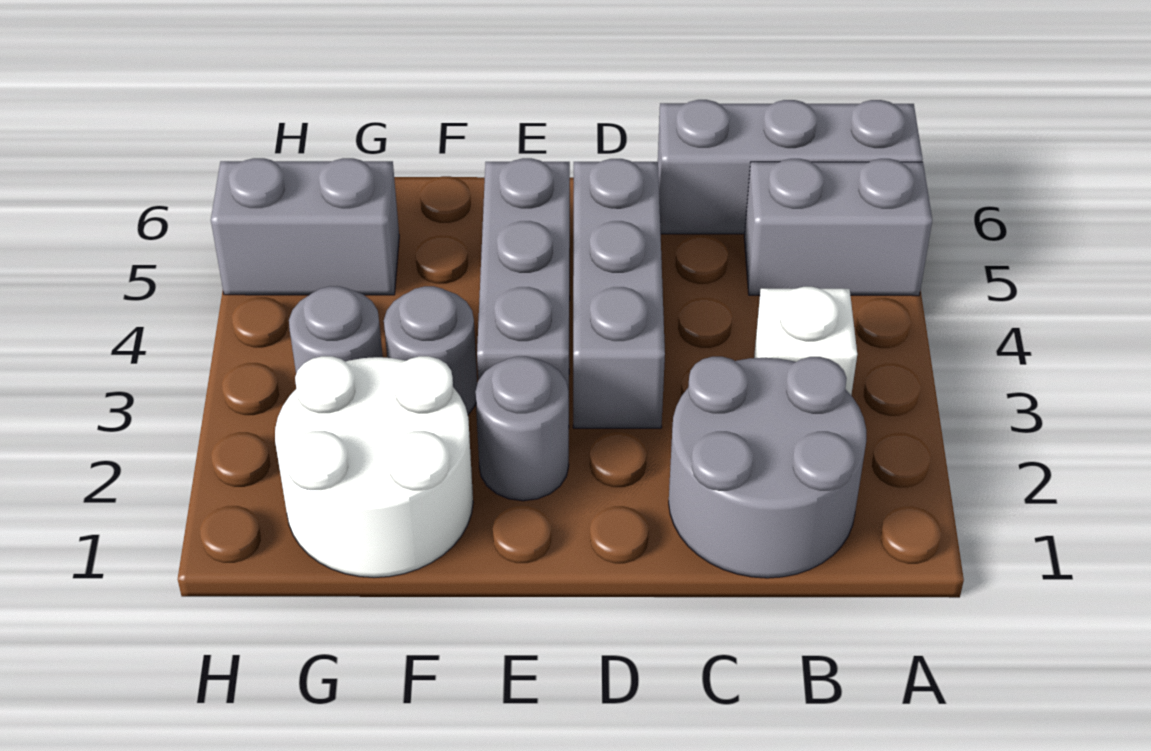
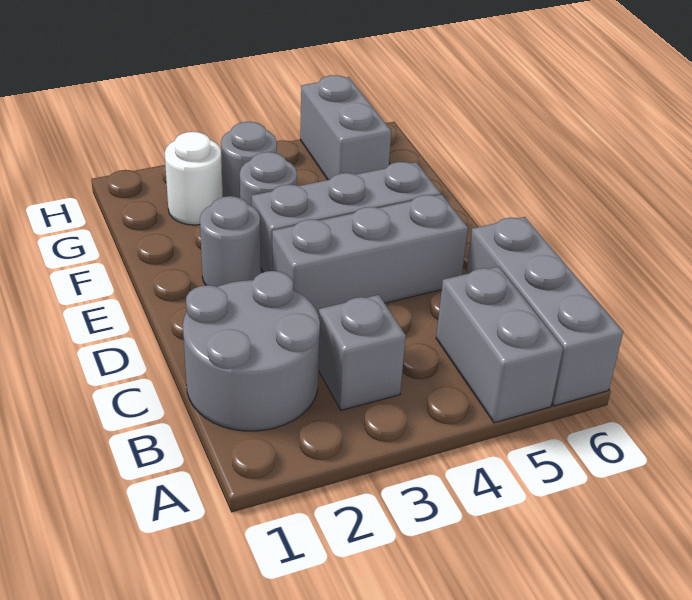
white 1x1 brick [754,287,857,395] -> grey 1x1 brick [318,295,406,410]
white 2x2 round brick [275,356,473,578] -> white 1x1 round brick [165,132,223,225]

